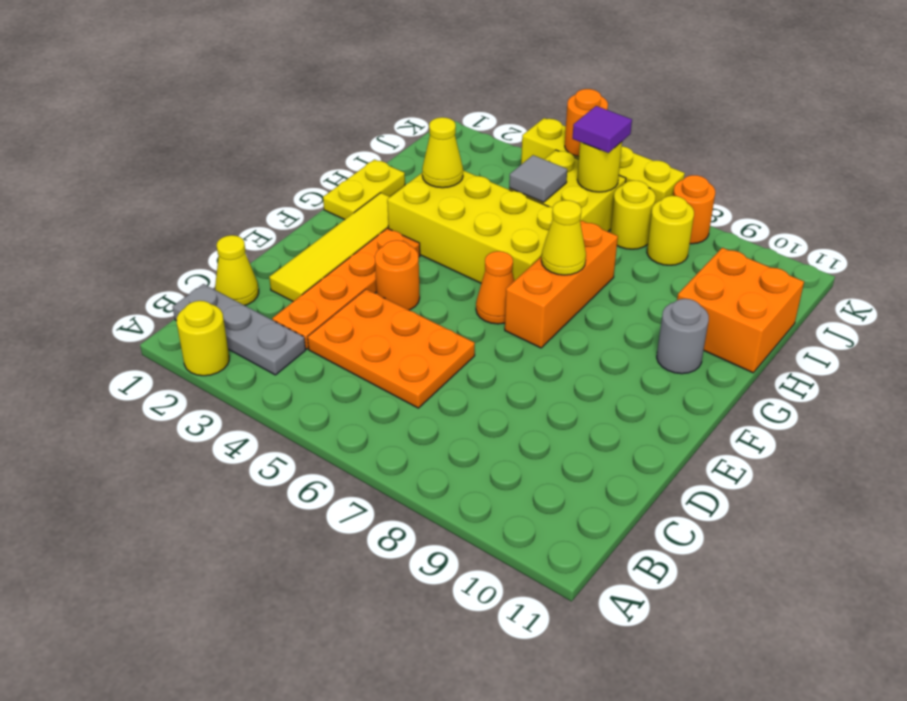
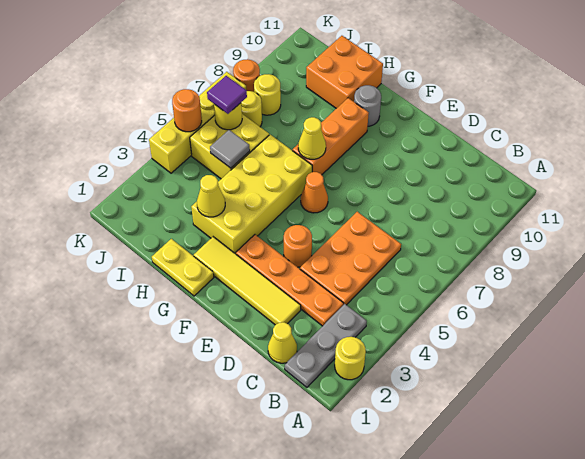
orange 1x3 brick [505,221,618,348] -> orange 1x3 brick turned to [293,98,369,175]

